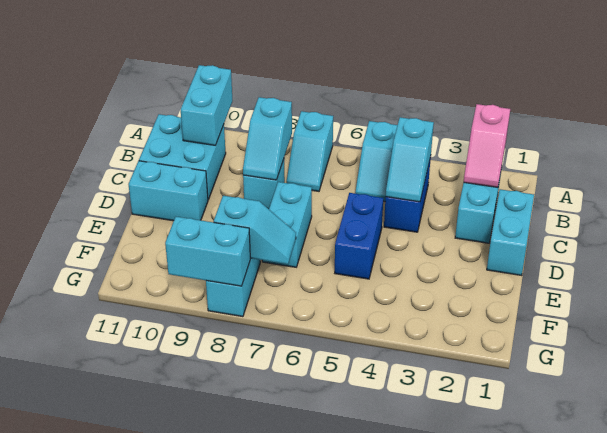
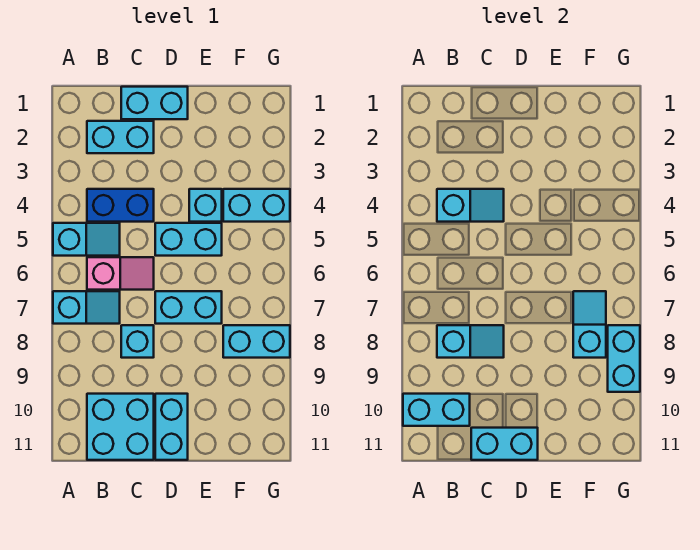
pink 1x2 slope [464,104,510,187] -> pink 1x2 slope moved to [87,257,154,290]
none -> cyan 1x2 brick [471,428,538,460]
blue 1x2 brick [335,193,383,279] -> cyan 1x2 brick [155,223,222,256]
none -> cyan 1x1 brick [189,189,222,222]
none -> cyan 1x2 brick [223,189,290,222]

